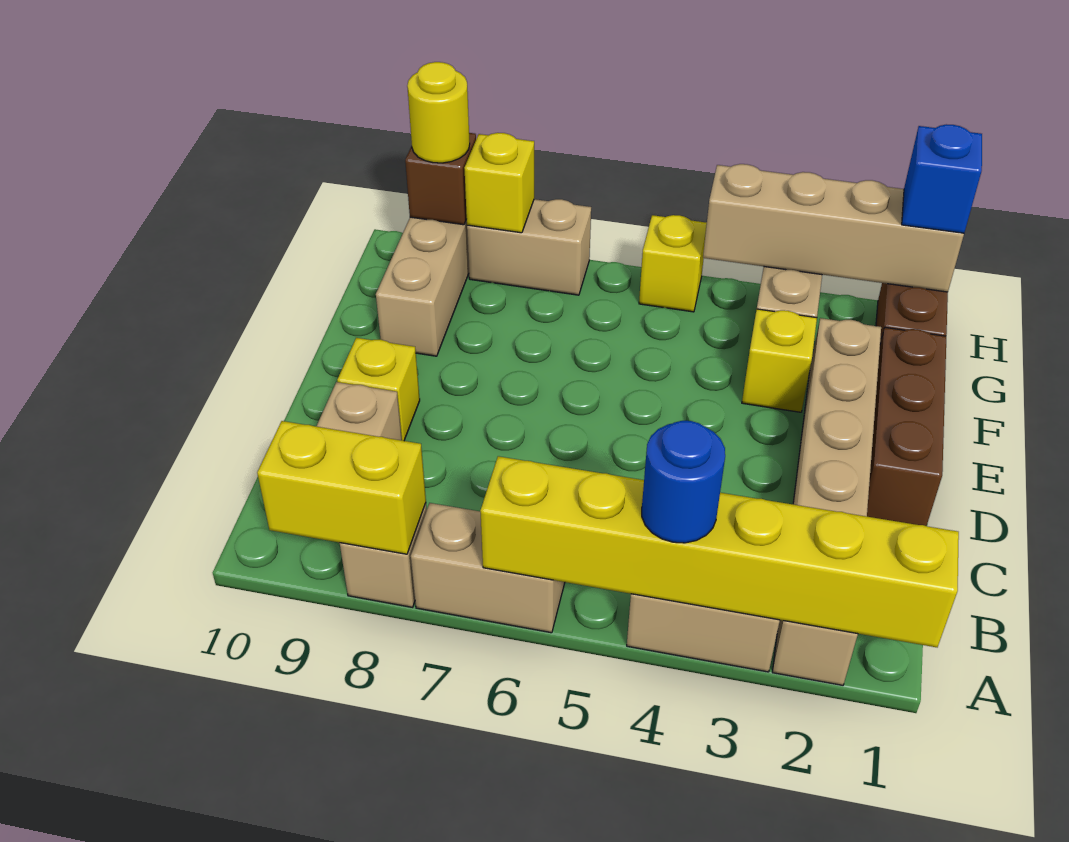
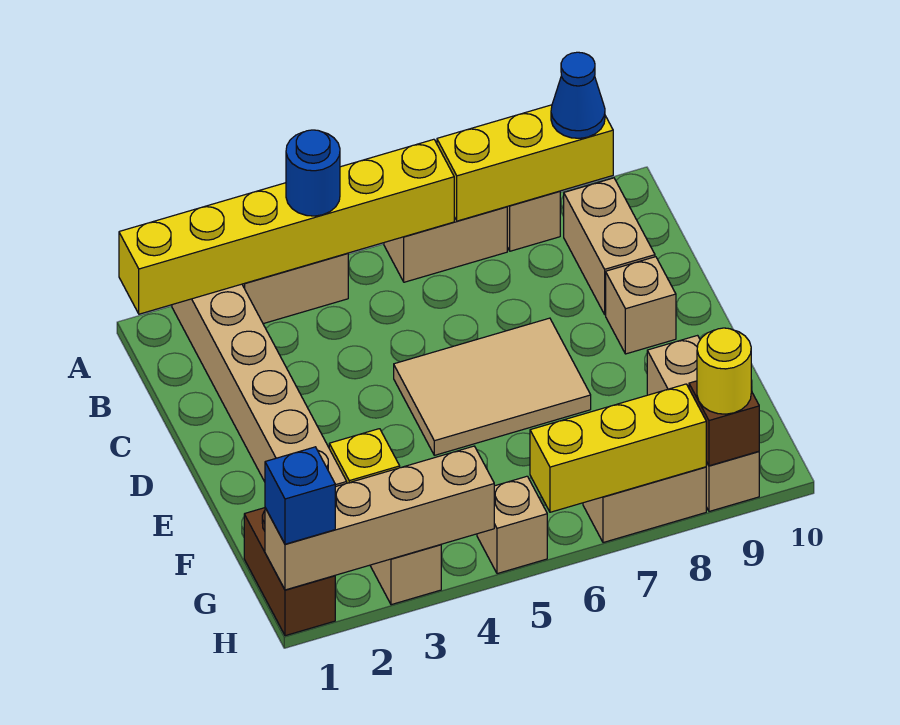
yellow 1x2 brick [257,421,426,554] -> yellow 1x3 brick [437,105,613,221]
none -> blue 1x1 cone [551,52,605,138]
brown 1x3 brick [867,327,946,526] -> none
none -> tan 2x3 tile [394,318,591,455]
yellow 1x1 brick [337,338,420,441] -> tan 1x1 brick [606,257,676,354]
yellow 1x1 brick [639,215,707,312] -> tan 1x1 brick [477,476,547,574]
yellow 1x1 brick [464,133,534,233] -> yellow 1x3 brick [530,384,706,512]

